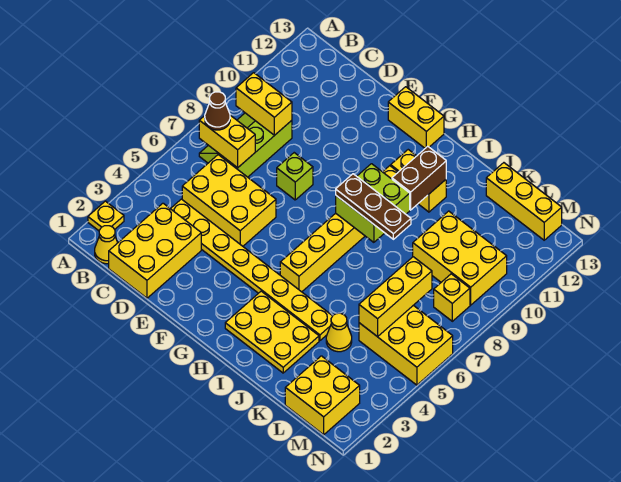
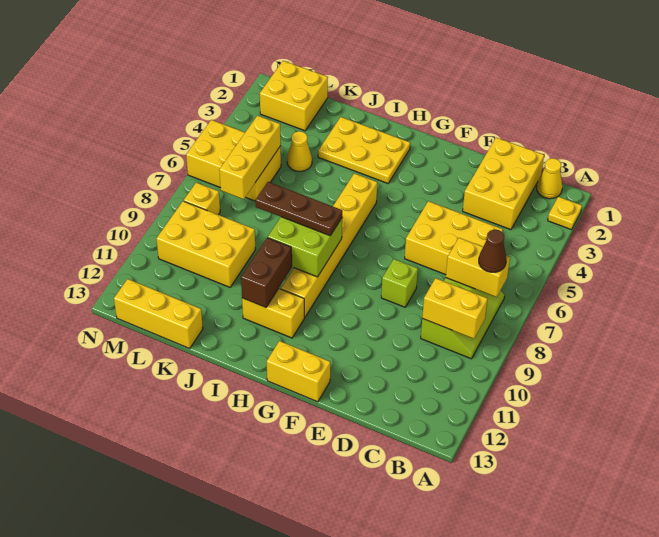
yellow 1x8 plate [171,199,332,341] -> none

